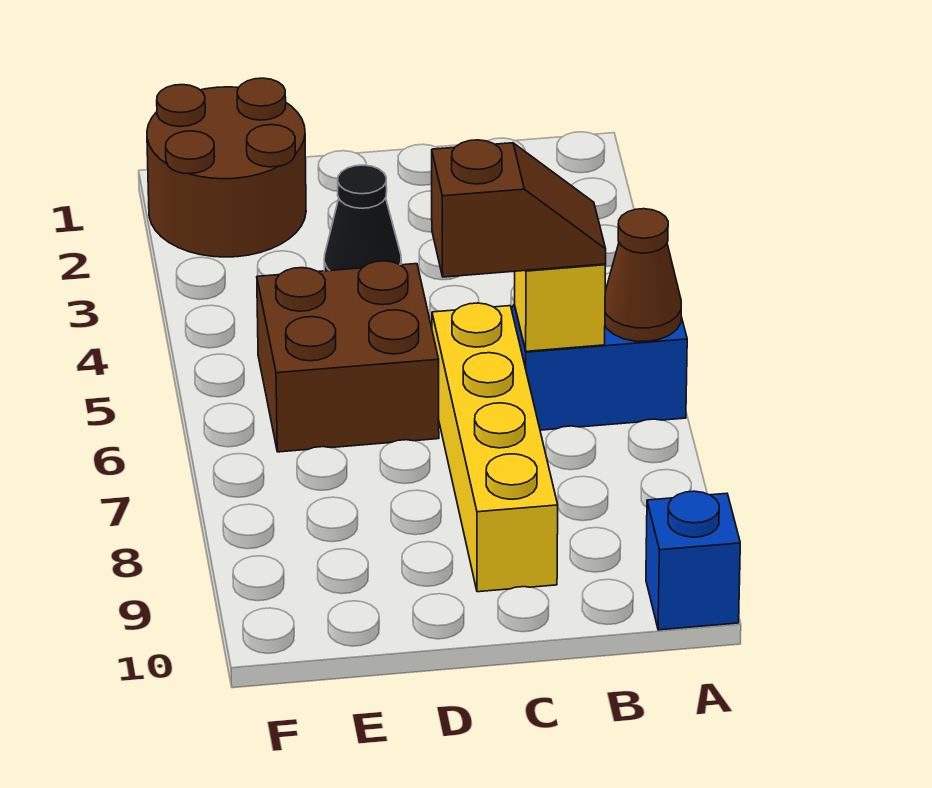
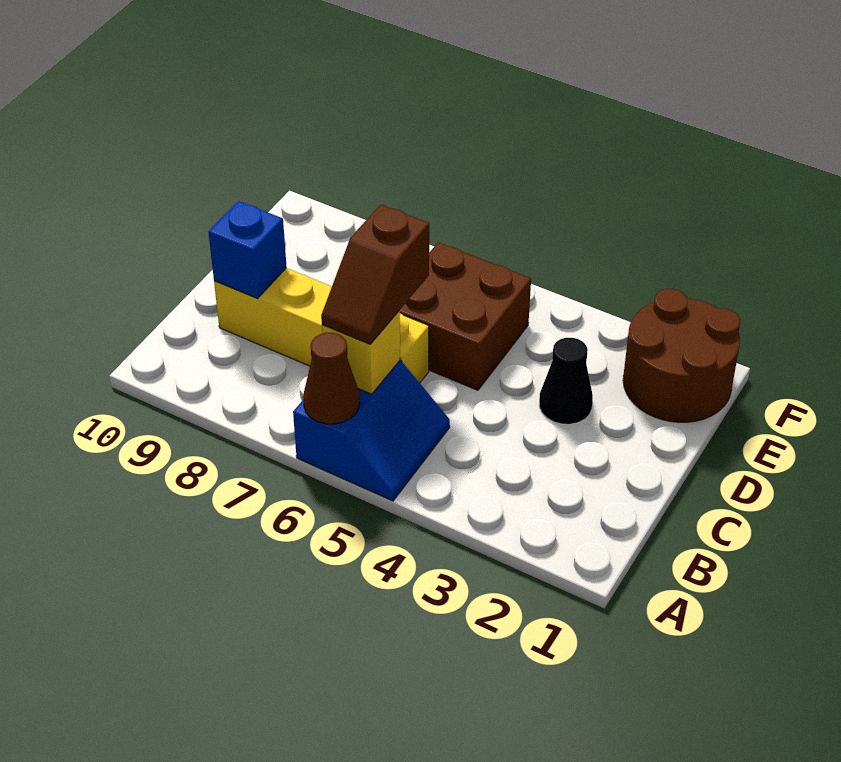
blue 1x1 brick [646,491,740,630] -> blue 1x1 brick moved to [208,201,287,298]

